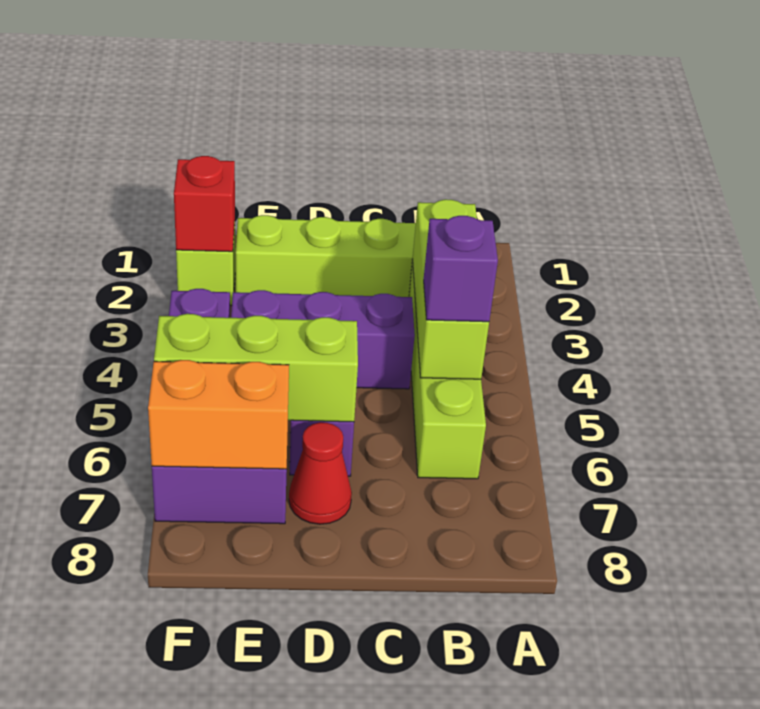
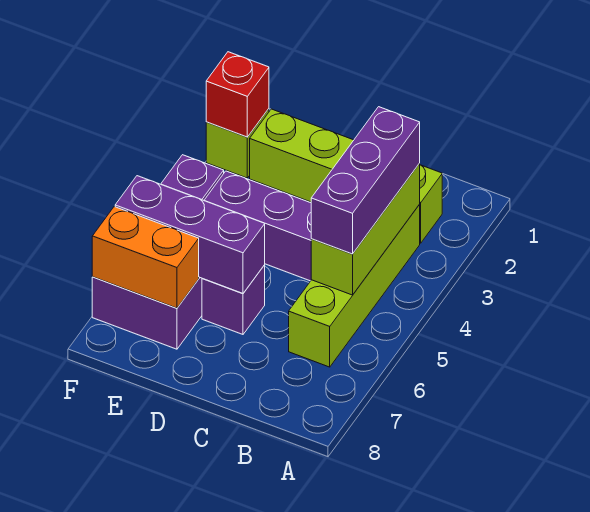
purple 1x1 brick [424,216,498,322] -> purple 1x3 brick [311,107,420,254]
lime 1x3 brick [154,314,358,422] -> purple 1x3 brick [115,176,265,294]
red 1x1 cone [289,422,352,524] -> none

